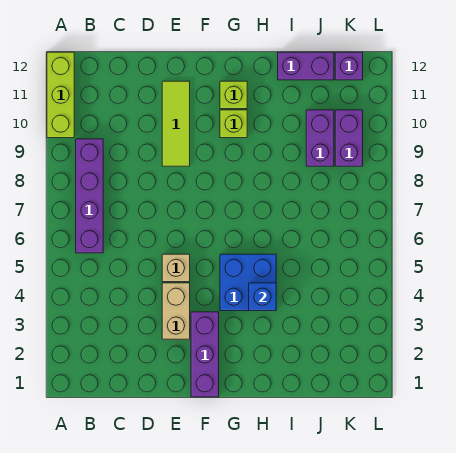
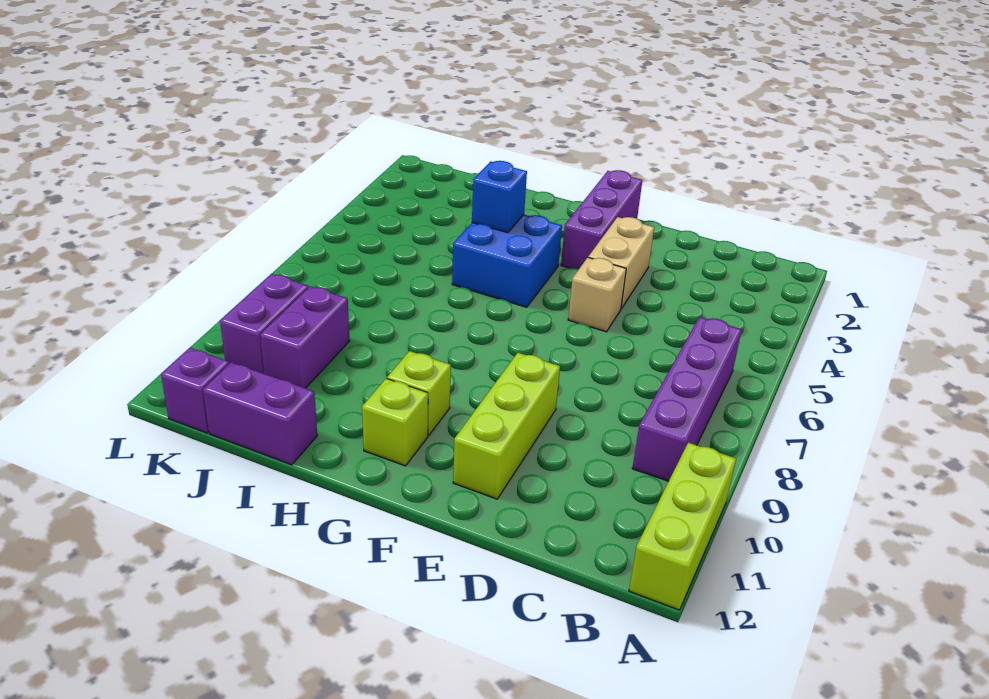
lime 1x3 tile [162,81,190,166] -> lime 1x3 brick [453,353,560,499]

